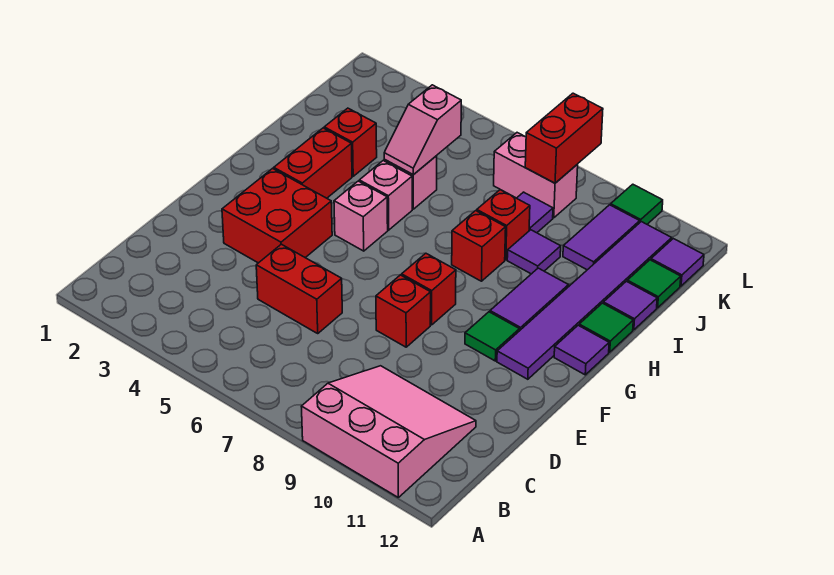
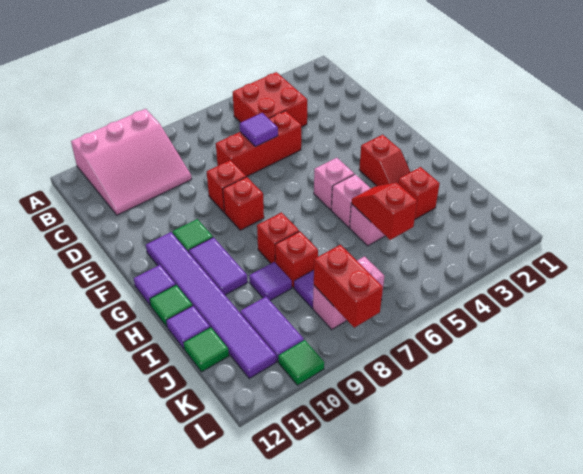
red 1x2 brick [256,244,342,333] -> red 1x3 brick [216,111,301,177]
red 2x2 brick [222,169,332,263] -> red 2x2 brick moved to [233,72,307,127]
red 1x2 brick [274,128,352,198] -> red 1x2 slope [359,135,410,186]
pink 1x2 slope [384,85,461,175] -> red 1x2 slope [351,183,417,240]
purple 1x1 tile [651,239,704,286] -> purple 1x1 tile moved to [240,113,278,147]

